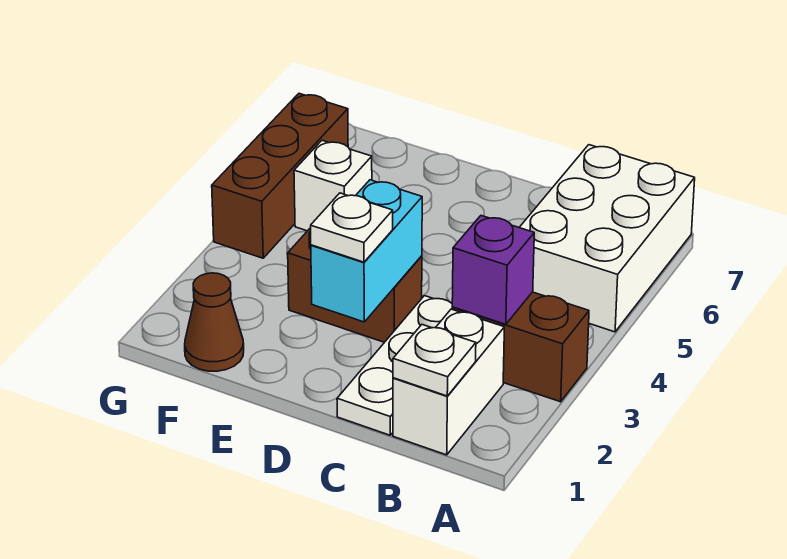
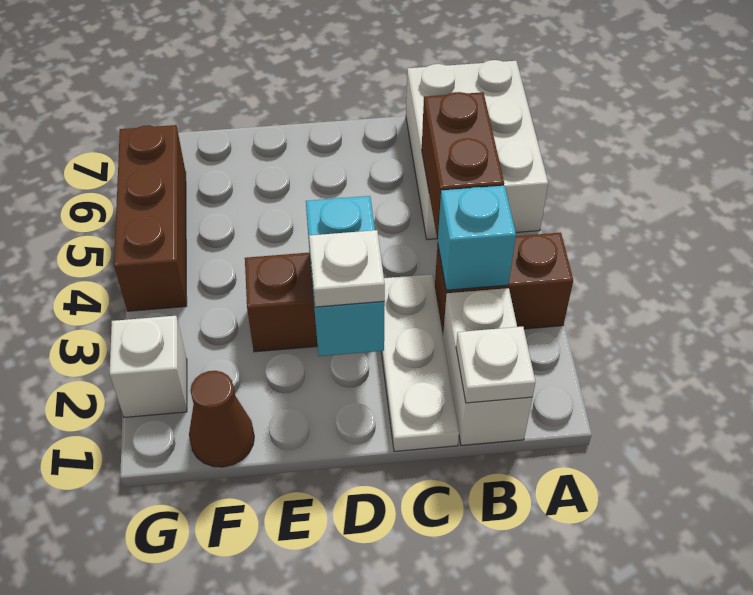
purple 1x1 brick [452,216,534,324] -> cyan 1x1 brick [438,186,516,290]
none -> brown 1x2 brick [422,92,504,239]
white 1x1 brick [294,140,372,231] -> white 1x1 brick moved to [110,316,187,417]

